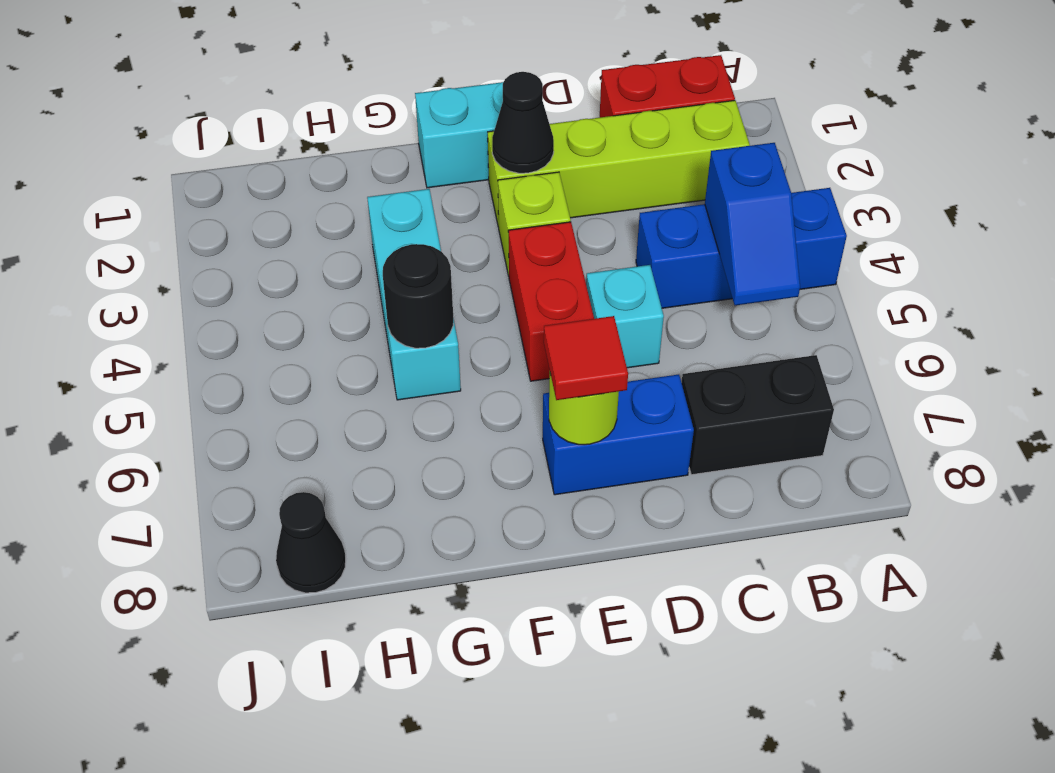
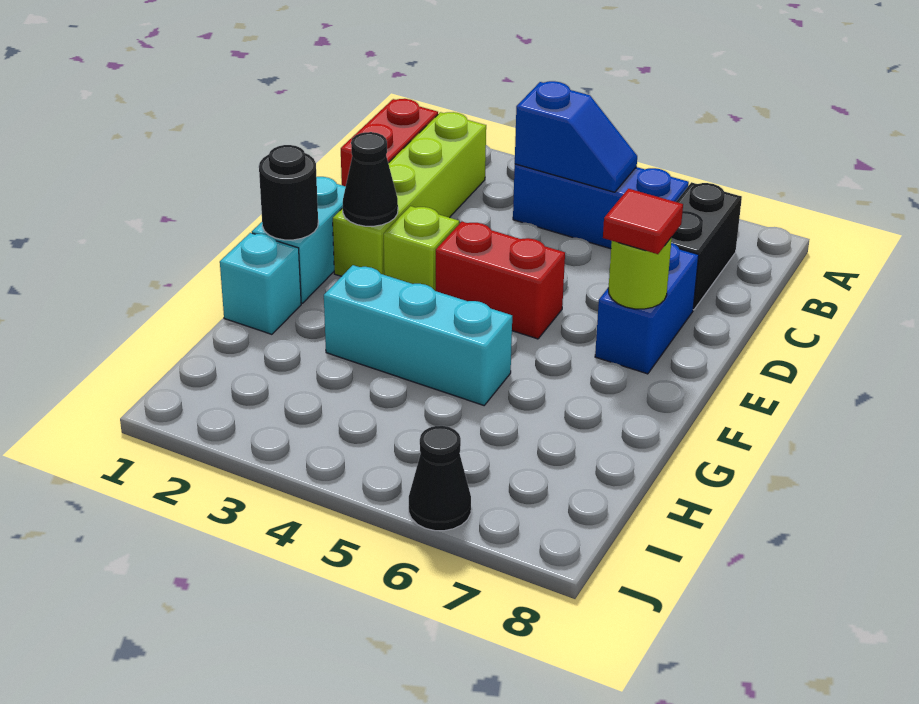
blue 1x3 brick [636,188,847,308] -> blue 1x3 brick turned to [513,164,689,249]
cyan 1x1 brick [586,265,664,368] -> cyan 1x1 brick moved to [220,233,301,334]
black 1x1 round brick [383,244,453,348] -> black 1x1 round brick moved to [259,145,318,240]
black 1x1 cone [276,492,346,593] -> black 1x1 cone moved to [409,426,471,531]

